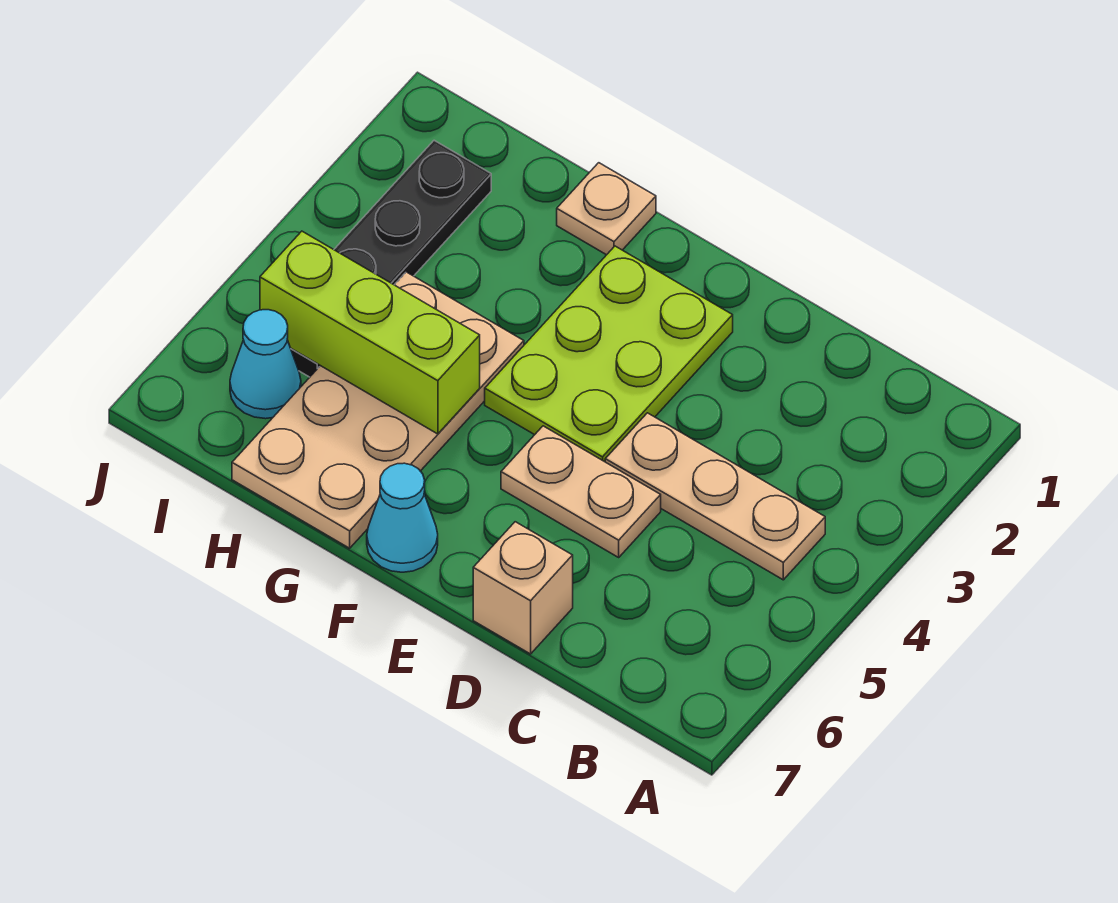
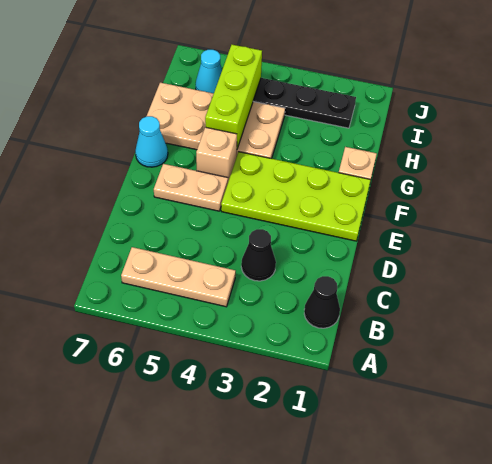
none -> black 1x1 cone [304,276,340,328]
tan 1x3 plate [605,413,825,580] -> tan 1x3 plate turned to [121,247,236,307]
none -> black 1x1 cone [241,229,276,281]
tan 1x2 plate [501,426,661,557] -> tan 1x2 plate turned to [154,164,228,211]
tan 1x1 brick [473,522,573,654] -> tan 1x1 brick moved to [196,127,237,181]
lime 2x3 plate [485,246,733,462] -> lime 2x4 plate [221,152,371,241]

